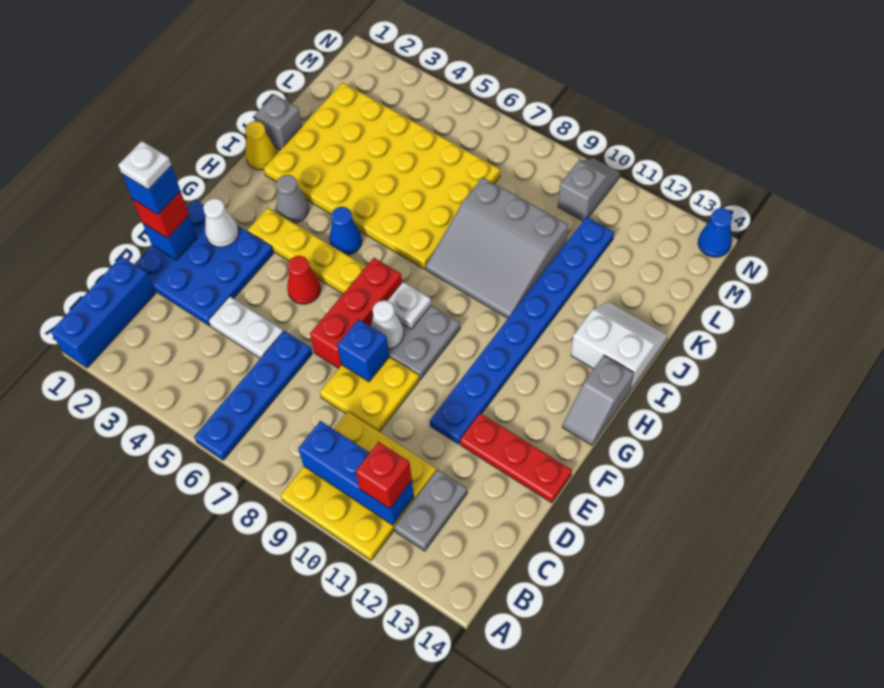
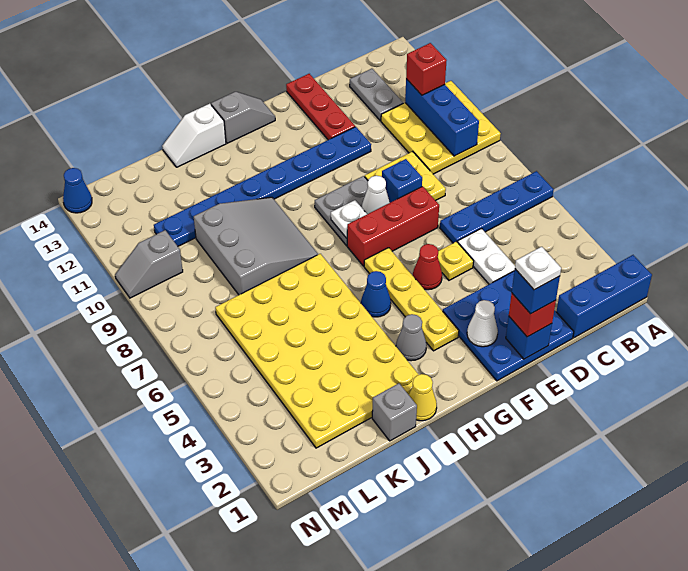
grey 1x2 plate [394,469,467,551] -> grey 1x2 plate turned to [350,69,403,121]
none -> yellow 1x1 plate [438,242,474,280]
white 2x2 slope [571,302,668,390] -> white 1x2 slope [162,104,226,167]

